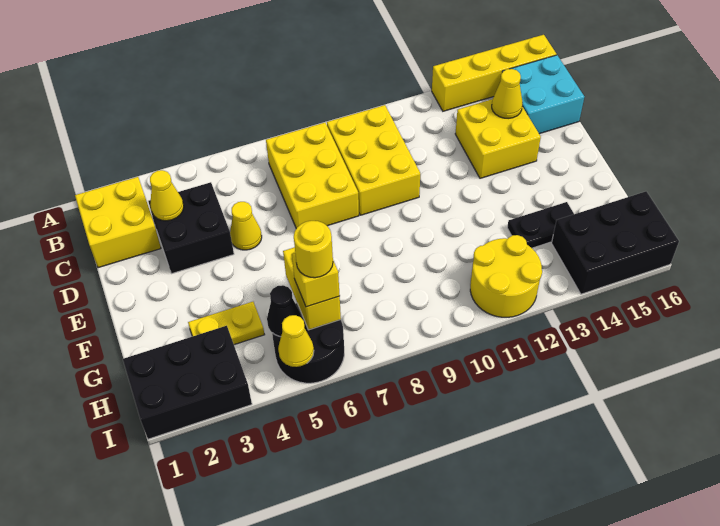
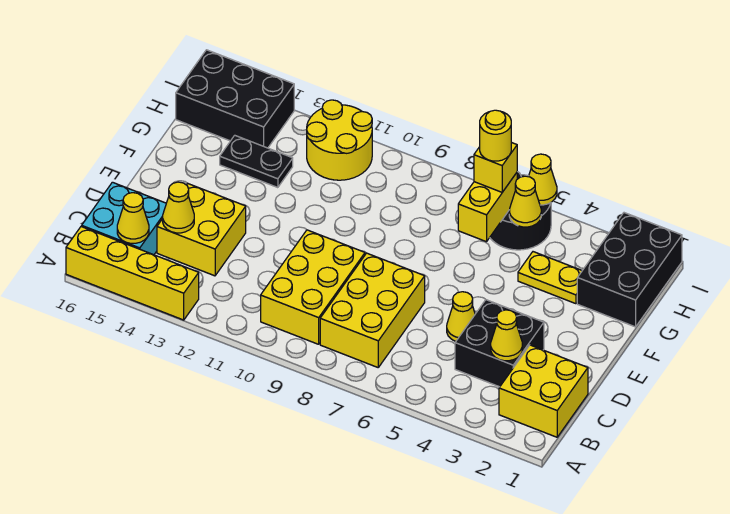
none -> yellow 1x1 cone [117,193,149,243]
black 2x3 brick [123,326,252,439] -> black 2x3 brick turned to [577,213,682,327]
black 1x1 cone [267,285,302,337] -> yellow 1x1 cone [509,176,541,227]

